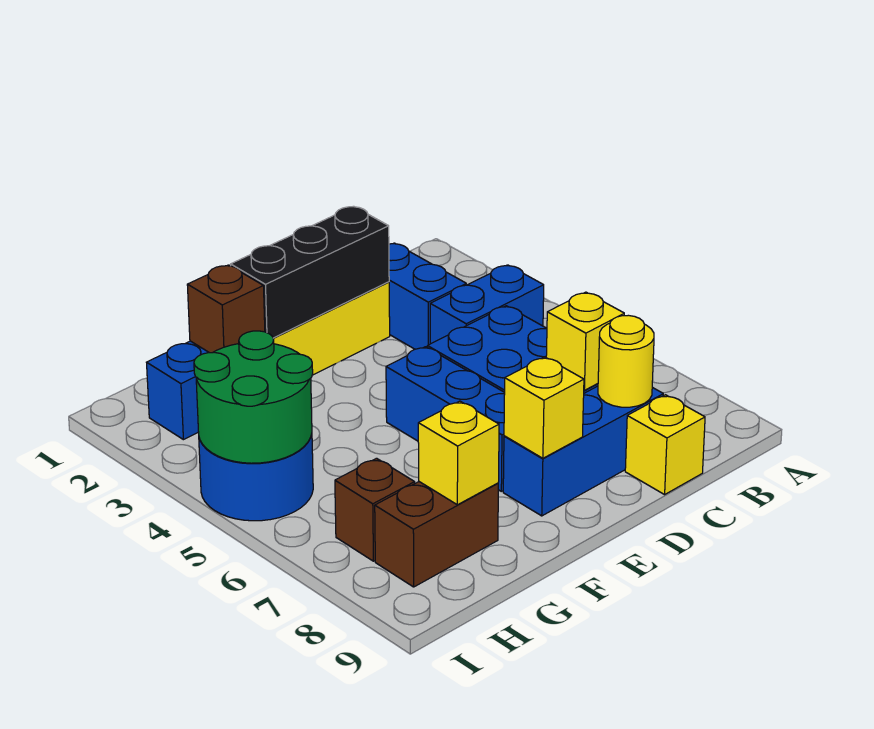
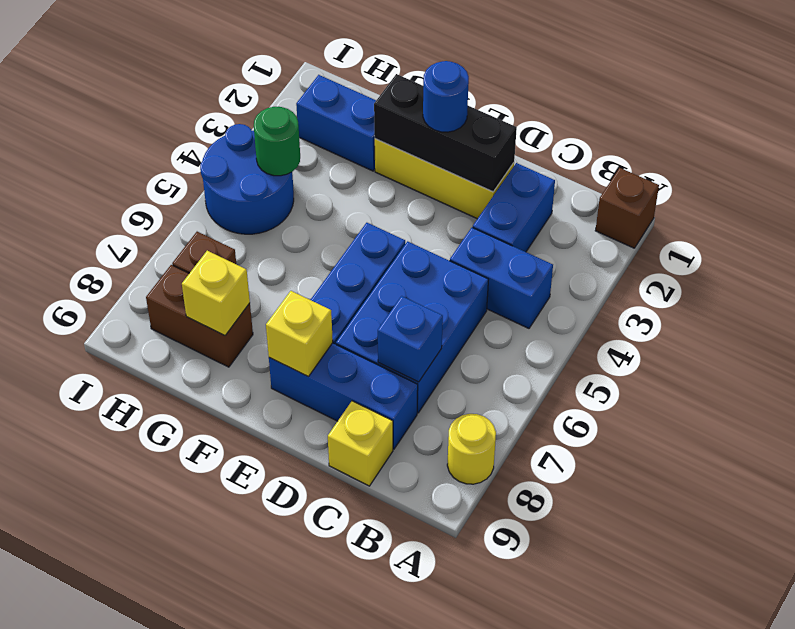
yellow 1x1 brick [546,292,624,390] -> blue 1x1 brick [378,296,443,382]
yellow 1x1 round brick [598,315,654,407] -> yellow 1x1 round brick moved to [447,414,496,484]
none -> blue 1x1 round brick [423,61,469,132]
brown 1x1 brick [187,265,265,353] -> brown 1x1 brick moved to [595,168,659,248]
green 2x2 round brick [194,331,313,463] -> green 1x1 round brick [254,107,300,176]

